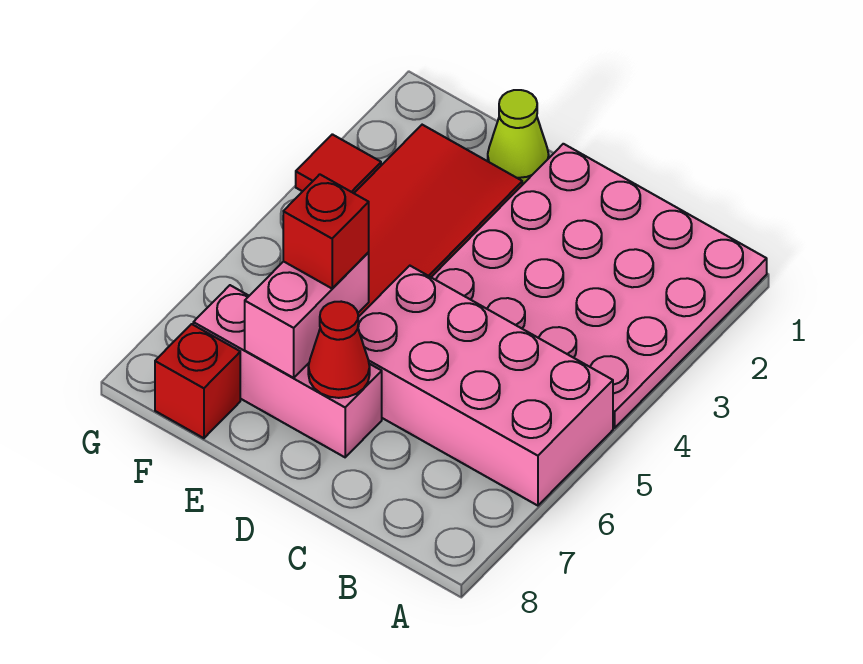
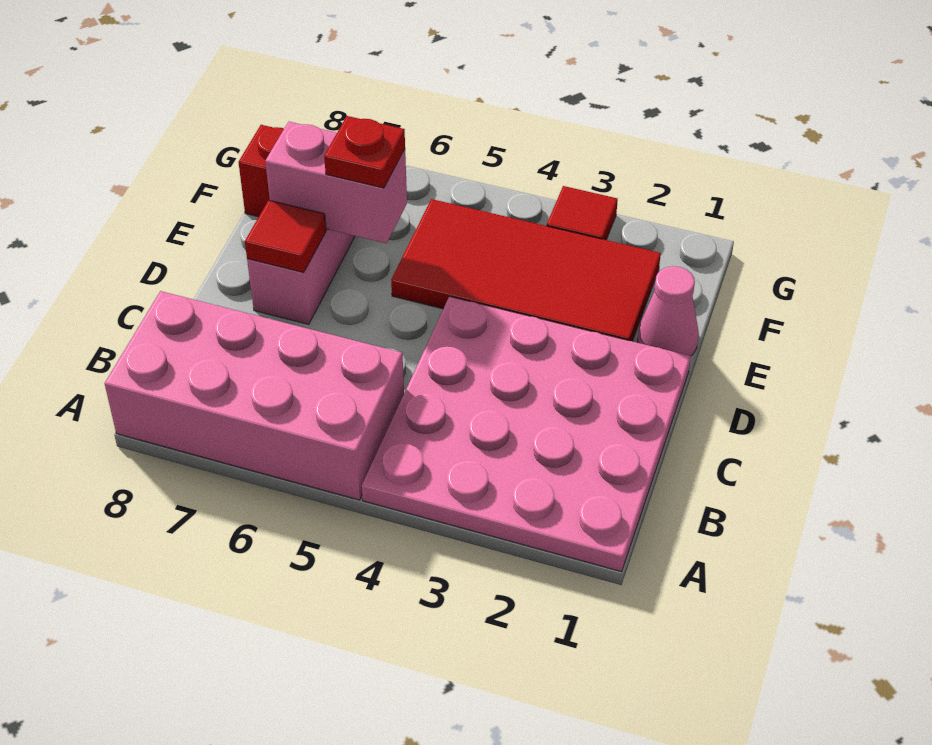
pink 2x4 brick [358,266,613,506] -> pink 2x4 brick turned to [105,291,404,500]
red 1x1 cone [308,302,370,398] -> red 1x1 tile [245,200,326,273]
lime 1x1 cone [488,90,549,185] -> pink 1x1 cone [637,266,699,356]
red 1x1 brick [283,174,369,288] -> red 1x1 plate [324,116,405,188]

